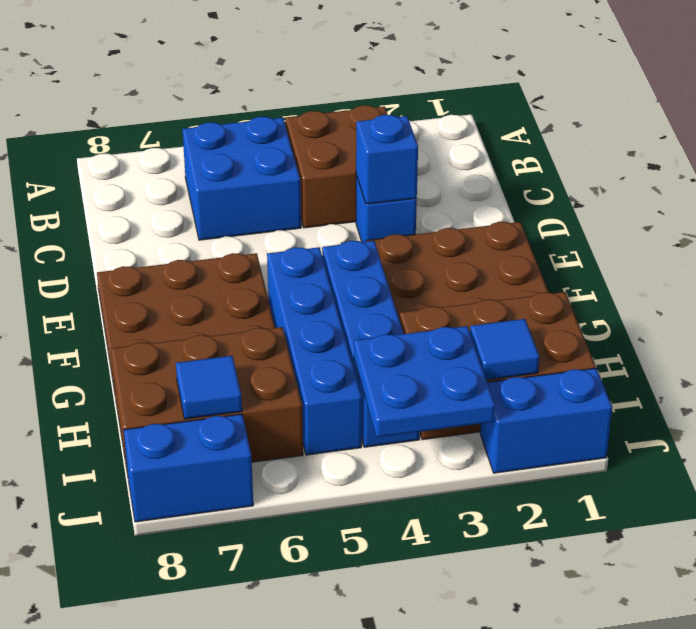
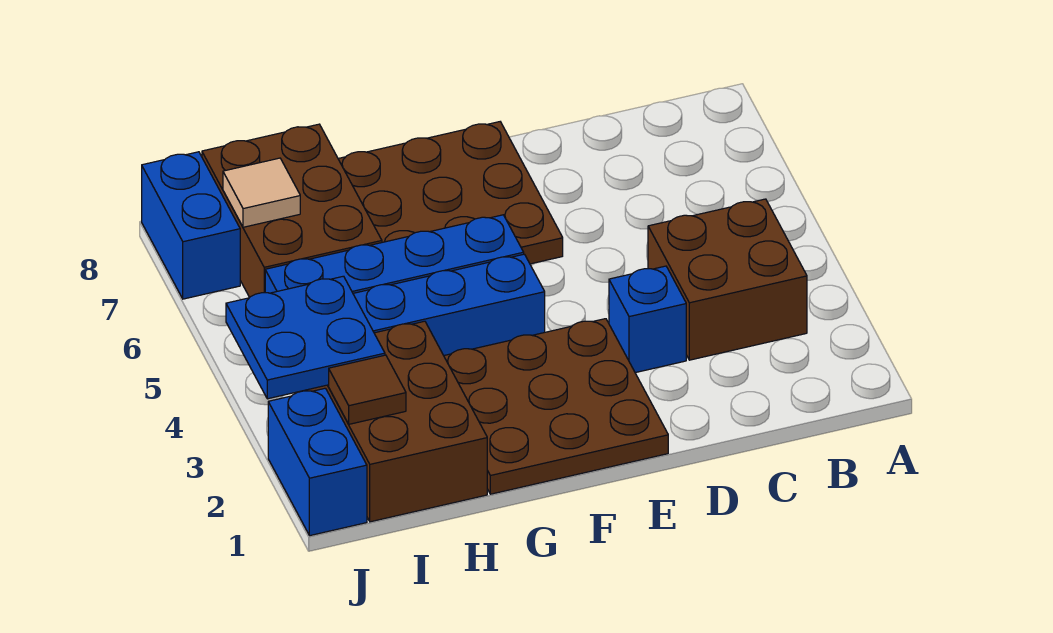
blue 2x2 brick [182,117,301,240] -> none
blue 1x1 brick [356,115,418,204] -> none
blue 1x1 tile [470,319,539,380] -> brown 1x1 tile [329,355,406,424]
blue 1x1 tile [176,356,242,419] -> tan 1x1 tile [223,158,300,227]

